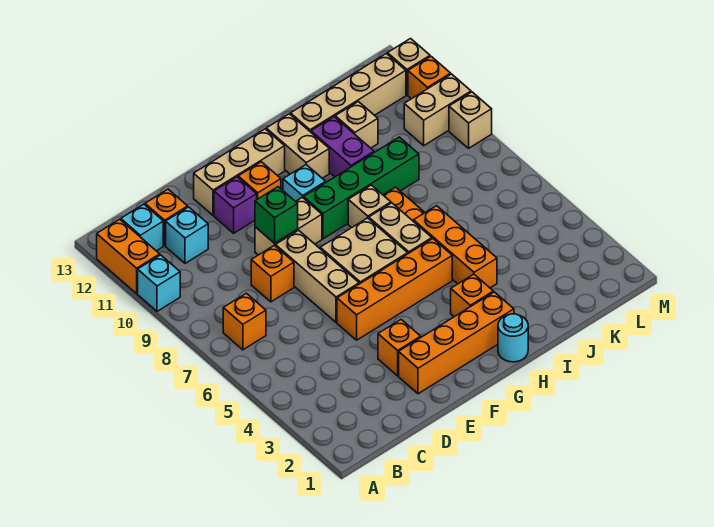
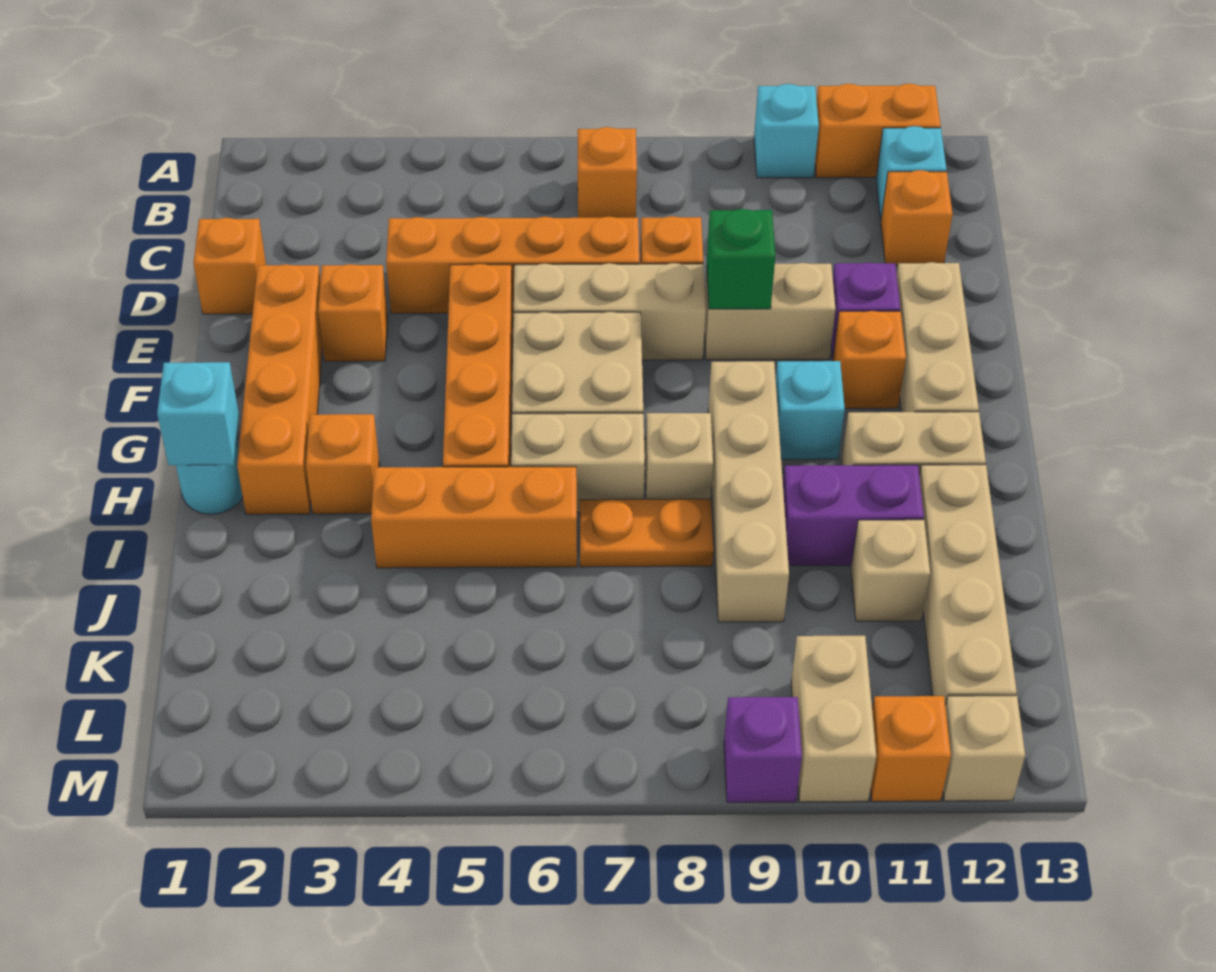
cyan 1x1 brick [166,207,208,263] -> cyan 1x1 brick moved to [157,362,239,465]
none -> orange 1x1 brick [194,218,266,314]
none -> orange 1x4 brick [386,217,639,313]
tan 1x2 brick [255,197,322,255] -> tan 1x2 brick turned to [704,263,835,360]
green 1x4 brick [304,137,419,239] -> tan 1x4 brick [708,361,789,622]
tan 1x1 brick [449,92,492,148] -> purple 1x1 brick [724,697,802,802]

